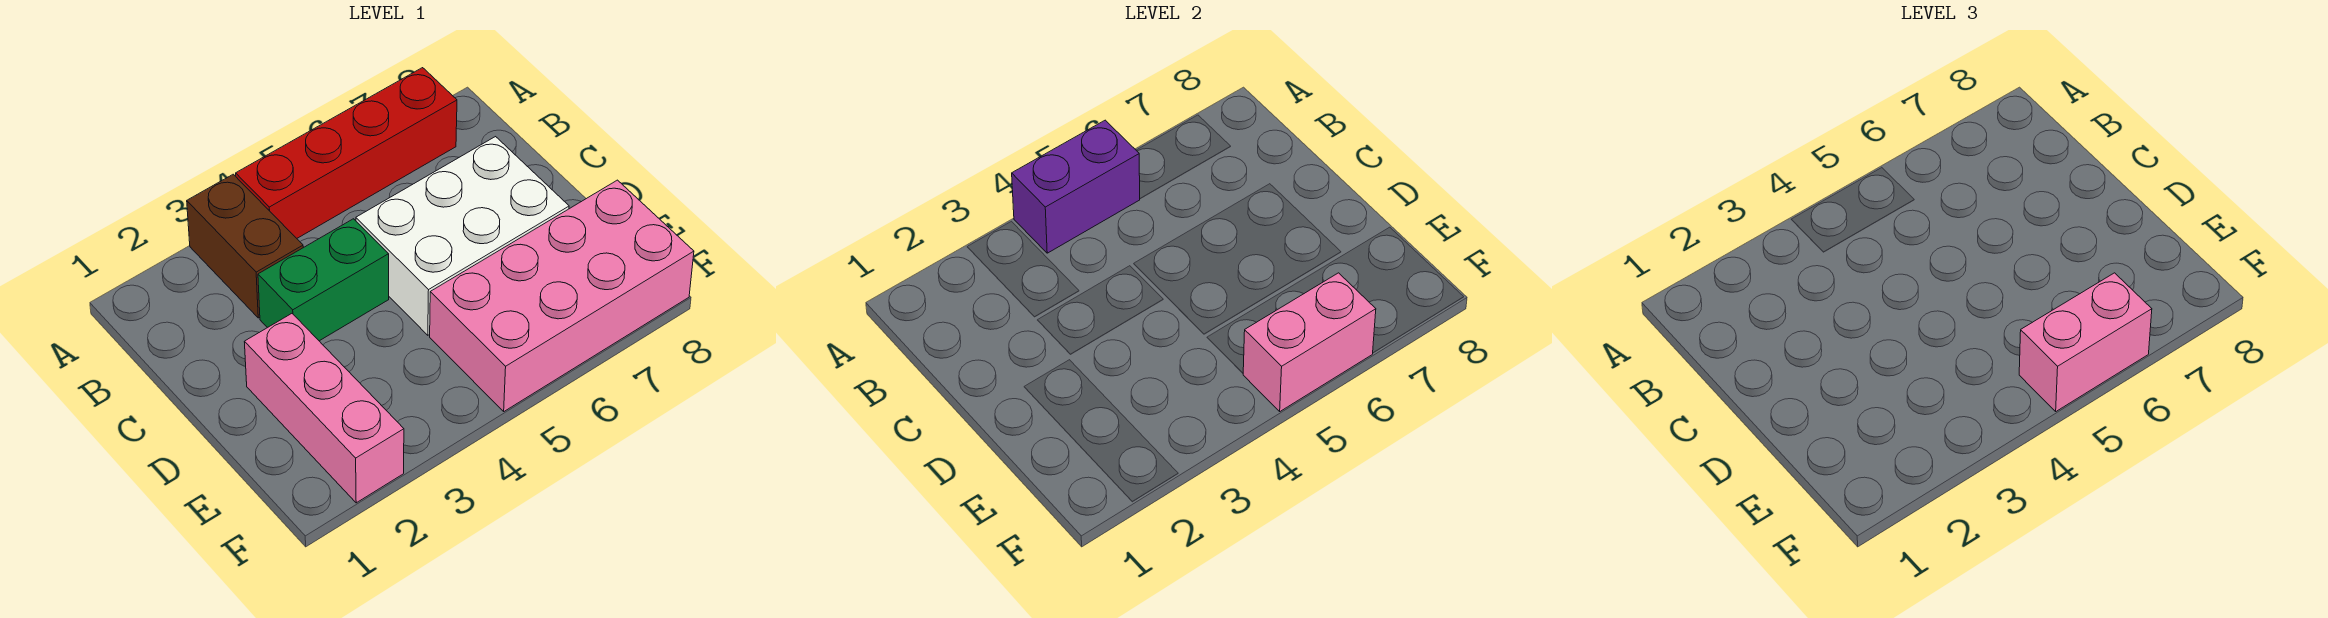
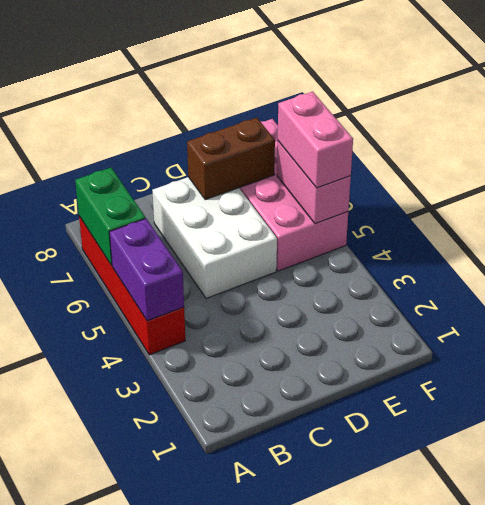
brown 1x2 brick [187,174,303,318] -> brown 1x2 brick moved to [187,118,275,200]
green 1x2 brick [258,219,389,341] -> green 1x2 brick moved to [75,168,146,266]
pink 1x3 brick [245,314,404,503] -> none

